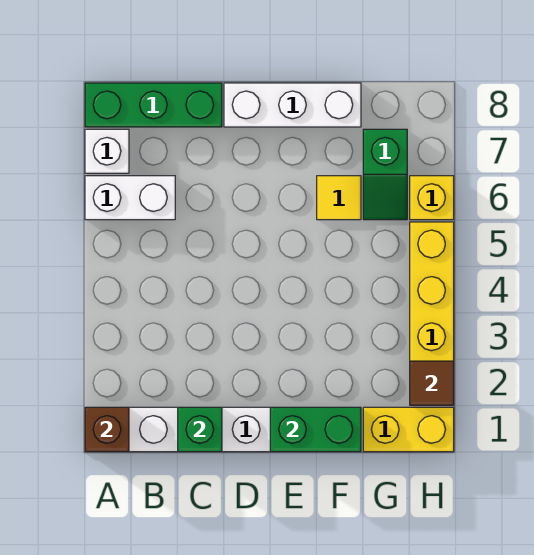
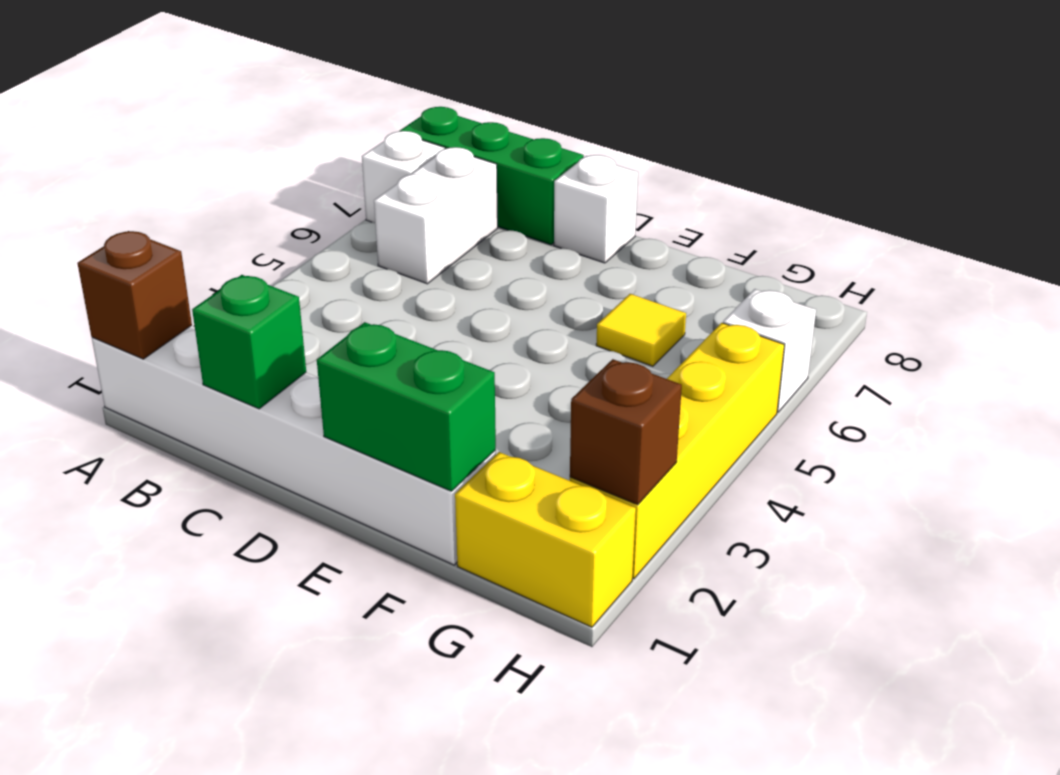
white 1x2 brick [85,176,175,220] -> white 1x2 brick turned to [374,147,498,284]
white 1x3 brick [224,83,361,127] -> white 1x1 brick [554,155,638,263]
green 1x2 slope [363,129,407,220] -> none
brown 1x1 tile [410,361,454,405] -> brown 1x1 brick [570,359,682,505]
yellow 1x1 brick [410,176,454,220] -> white 1x1 brick [723,289,816,412]

